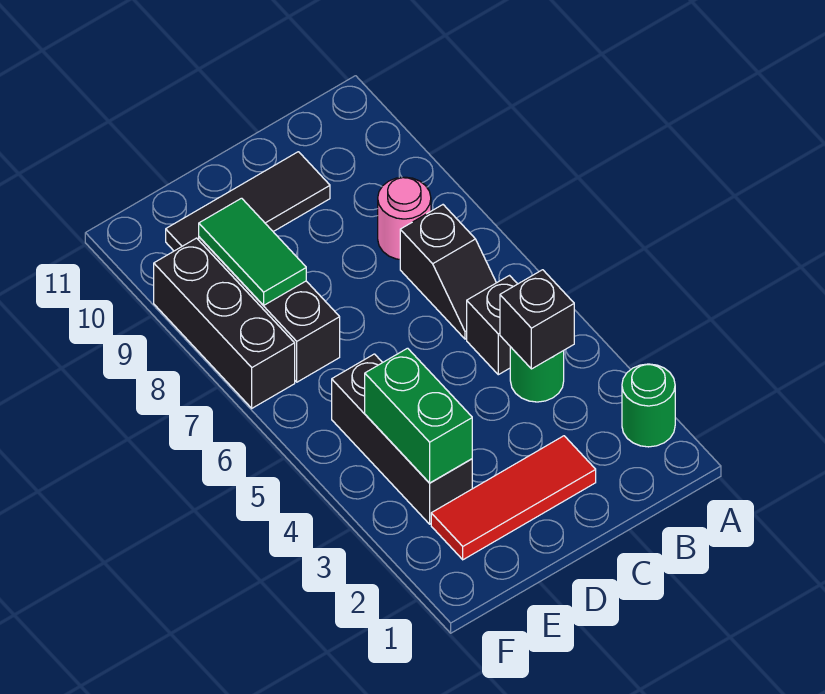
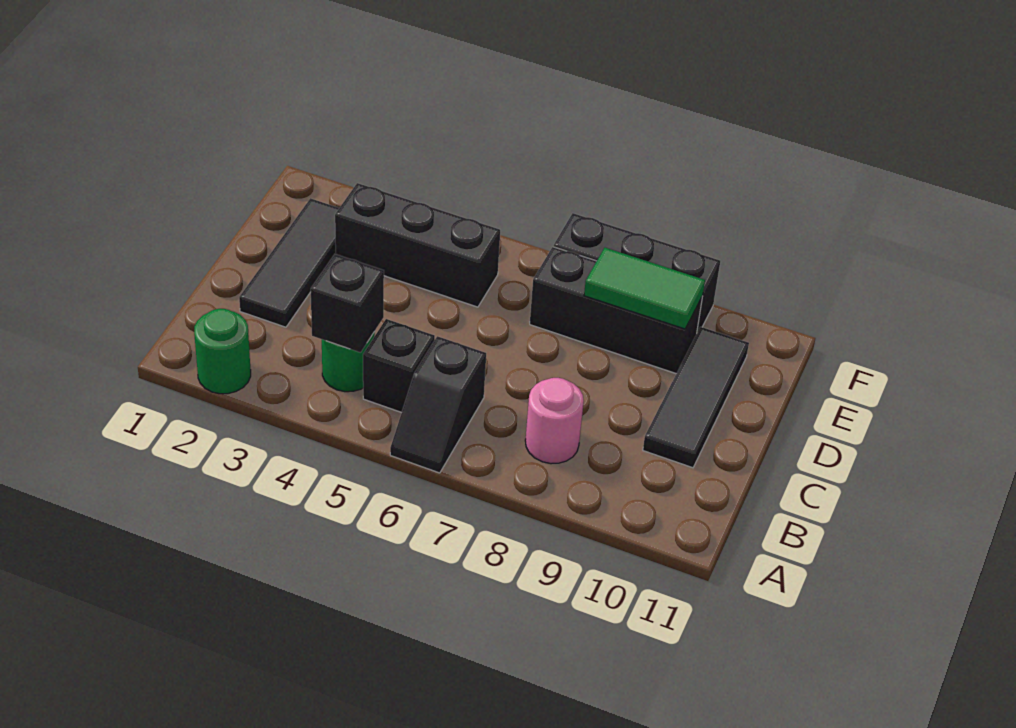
black 1x2 slope [400,205,496,339] -> black 1x2 slope turned to [390,336,486,473]
red 1x3 tile [431,436,596,560] -> black 1x3 tile [239,198,339,327]
green 1x2 brick [365,348,472,483] -> none

